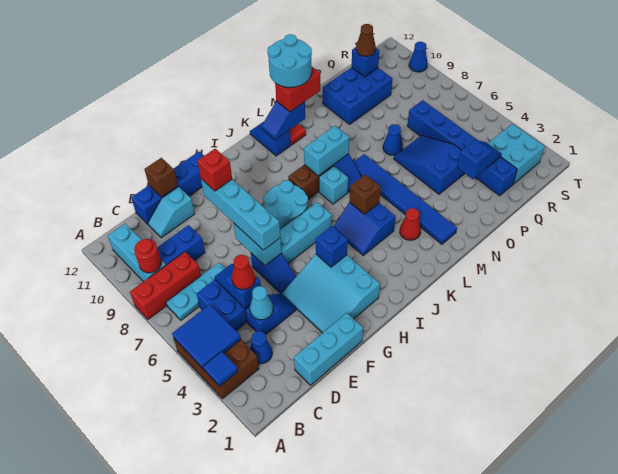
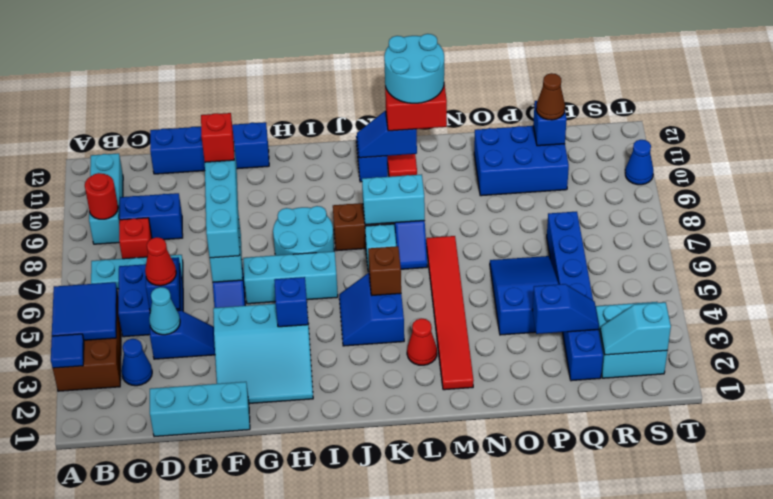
red 1x3 brick [130,252,201,319] -> red 1x1 brick [119,218,152,259]
cyan 1x2 slope [148,187,195,238] -> cyan 1x2 slope moved to [600,302,671,355]
brown 1x1 brick [144,158,178,197] -> none
cyan 3x3 slope [282,254,380,333] -> cyan 3x3 slope turned to [213,304,313,403]
blue 1x6 tile [354,154,457,244] -> red 1x6 tile [426,236,474,390]
blue 1x1 cone [383,124,403,155] -> none

